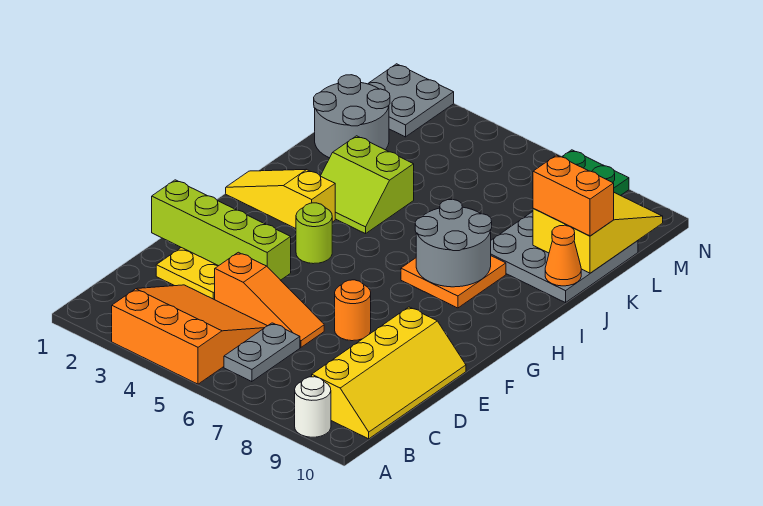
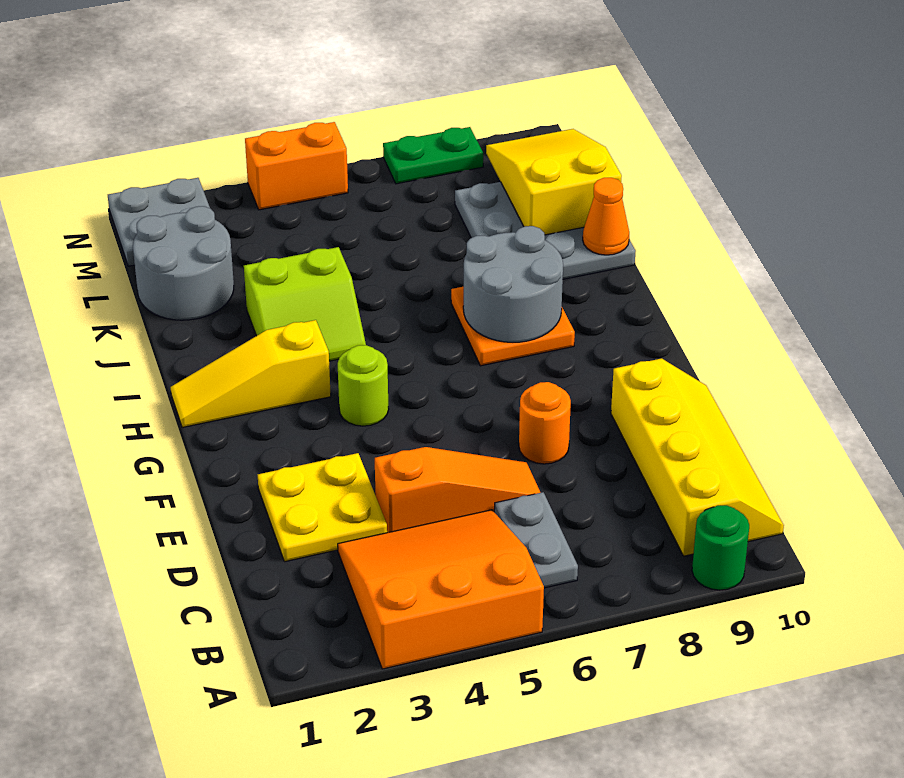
white 1x1 round brick [295,377,331,437] -> green 1x1 round brick [692,505,749,590]
lime 1x4 brick [152,180,291,280] -> none
orange 1x2 brick [533,155,614,236] -> orange 1x2 brick moved to [245,122,348,210]

